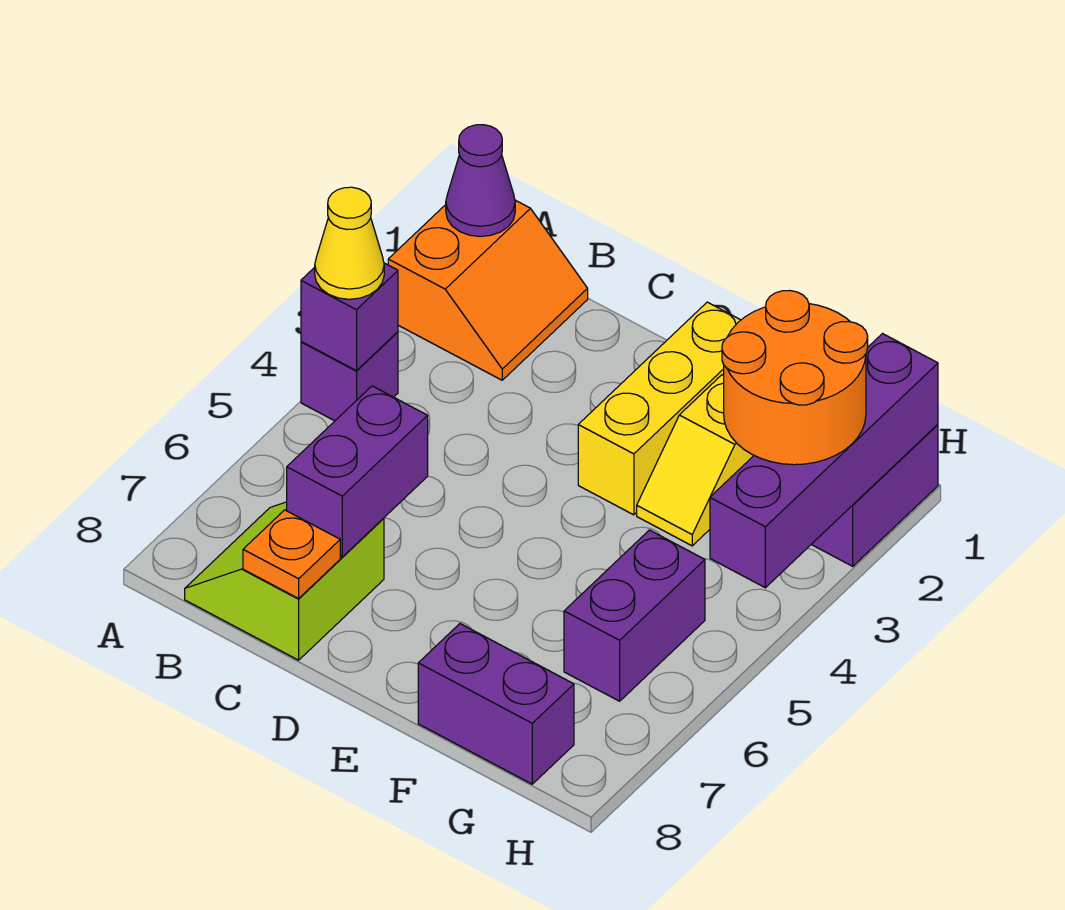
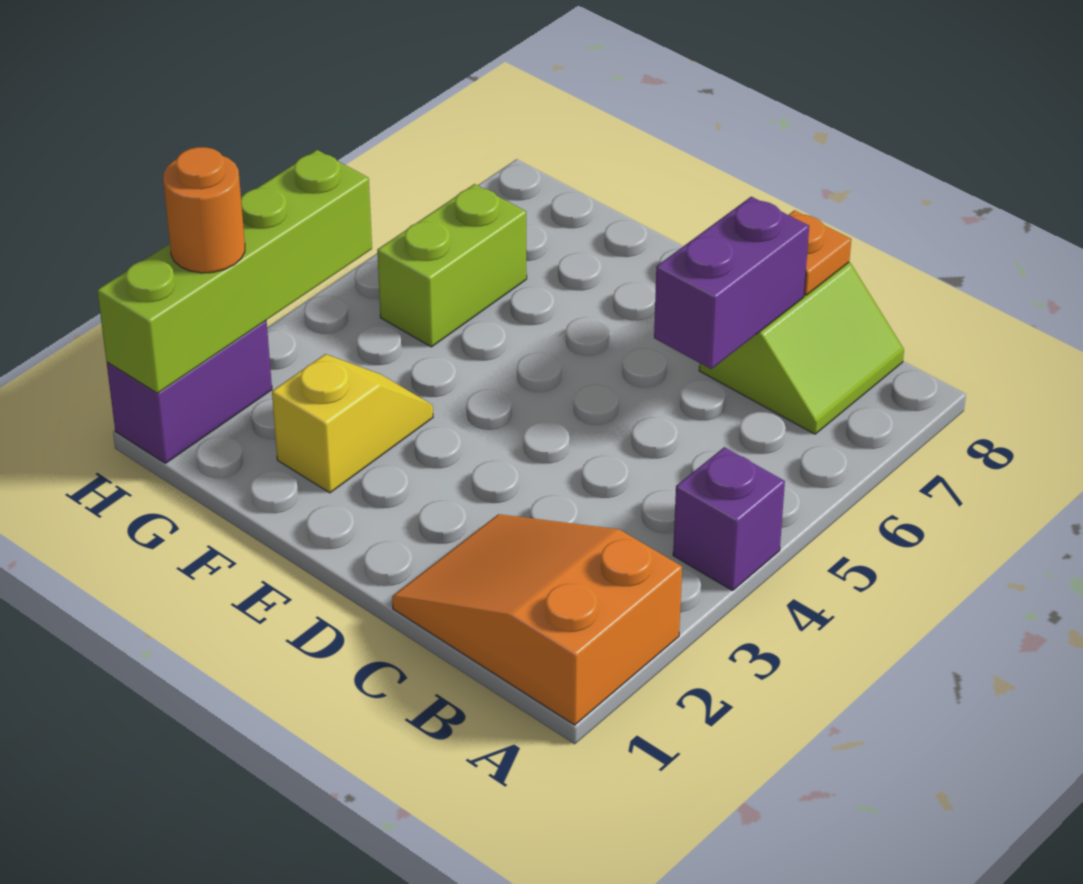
orange 2x2 slope [388,200,588,380] -> orange 2x3 slope [392,514,682,725]
purple 1x1 cone [446,125,515,237] -> none
purple 1x1 brick [301,263,398,371] -> none
yellow 1x1 cone [315,187,384,299] -> none
yellow 1x3 brick [578,302,741,515] -> none
purple 1x2 brick [418,624,574,784] -> none
orange 2x2 round brick [722,290,868,465] -> orange 1x1 round brick [163,147,245,273]
purple 1x2 brick [564,530,705,701] -> lime 1x2 brick [377,184,527,347]
purple 1x4 brick [710,334,938,588] -> lime 1x4 brick [97,150,372,393]

